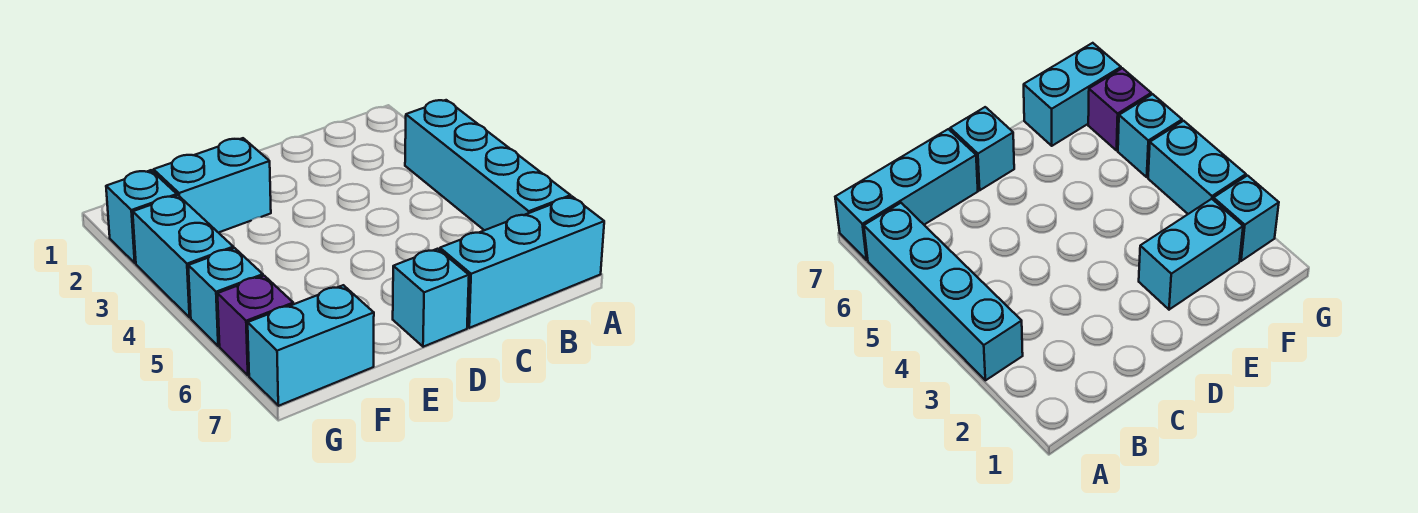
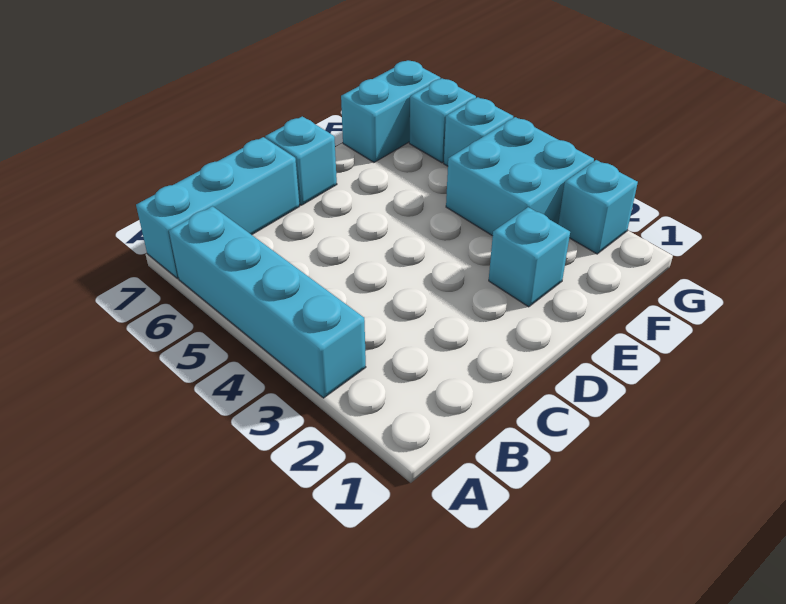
cyan 1x2 brick [153,138,271,233] -> cyan 1x1 brick [489,207,570,307]
cyan 1x2 brick [133,195,233,317] -> cyan 2x2 brick [446,117,594,236]
purple 1x1 brick [218,276,293,375] -> cyan 1x1 brick [409,78,476,163]

